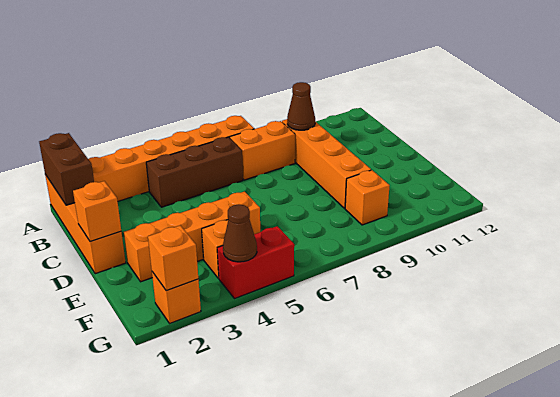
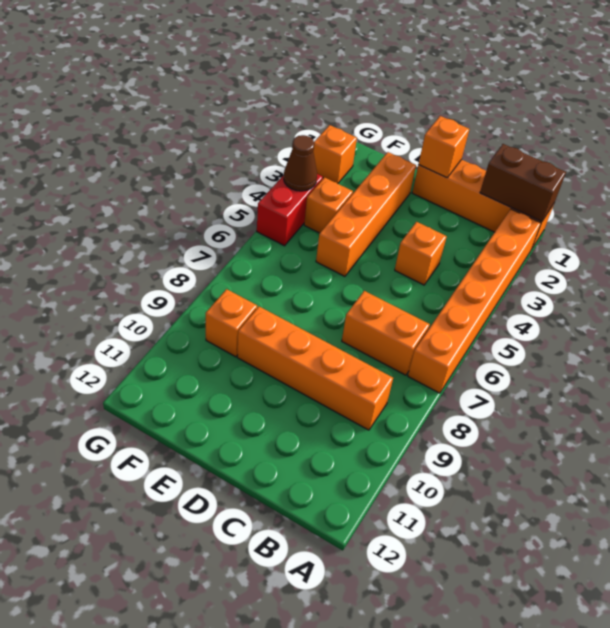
brown 1x3 brick [146,137,243,207] -> none
orange 1x2 brick [230,121,295,180] -> orange 1x2 brick turned to [342,291,430,375]
brown 1x1 cone [287,82,315,130] -> none
orange 1x1 brick [148,225,198,291] -> orange 1x1 brick moved to [395,222,447,285]

